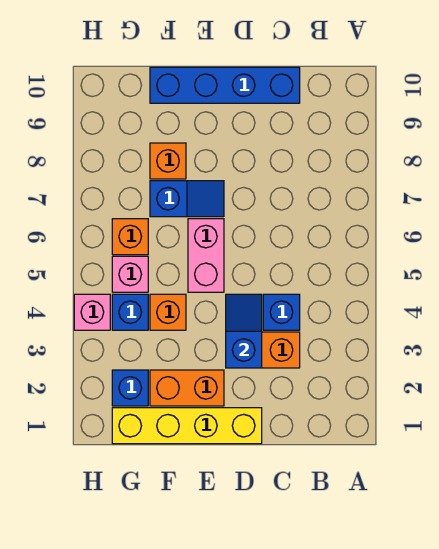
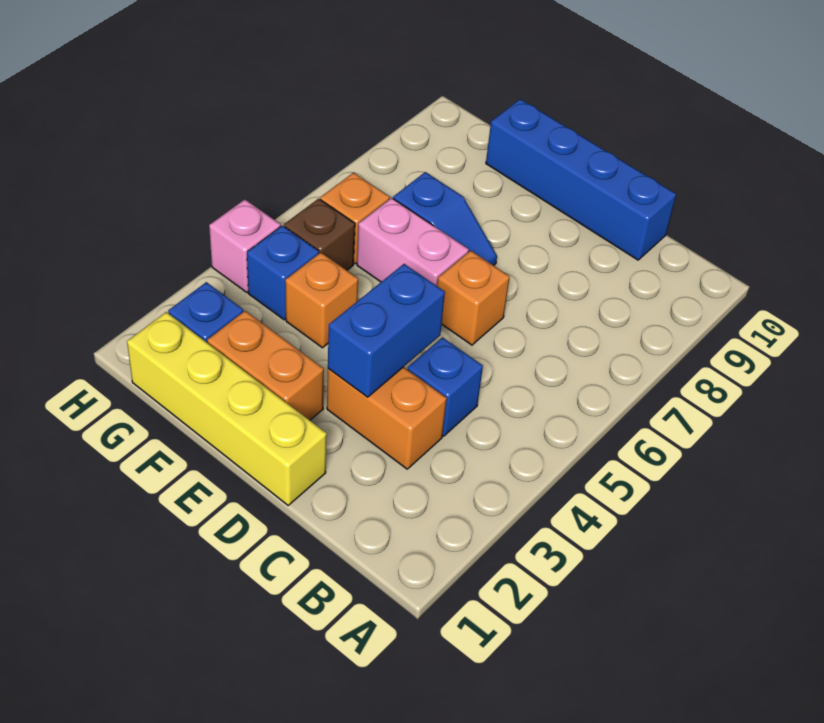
blue 1x2 slope [226,294,262,368] -> blue 1x2 brick [328,264,445,397]
pink 1x2 brick [188,219,224,292] -> pink 1x2 brick turned to [357,198,469,286]
orange 1x1 brick [150,143,186,179] -> orange 1x1 brick moved to [437,251,510,345]
pink 1x1 brick [112,256,148,292] -> brown 1x1 brick [284,199,355,270]

